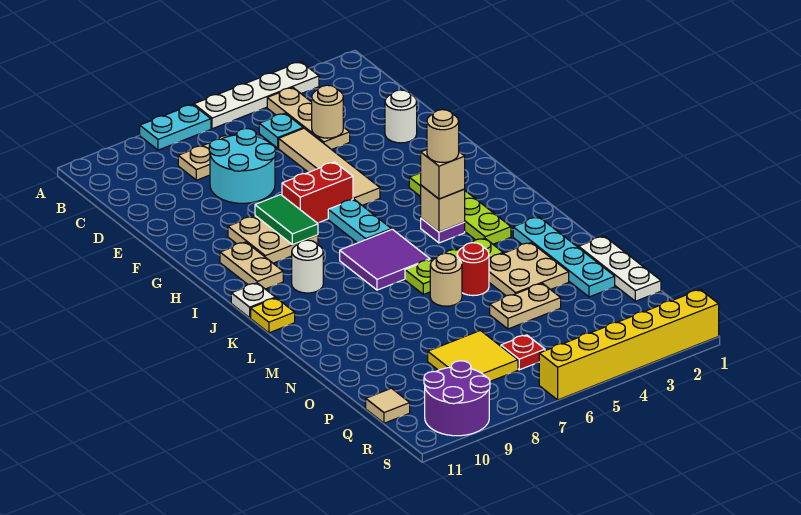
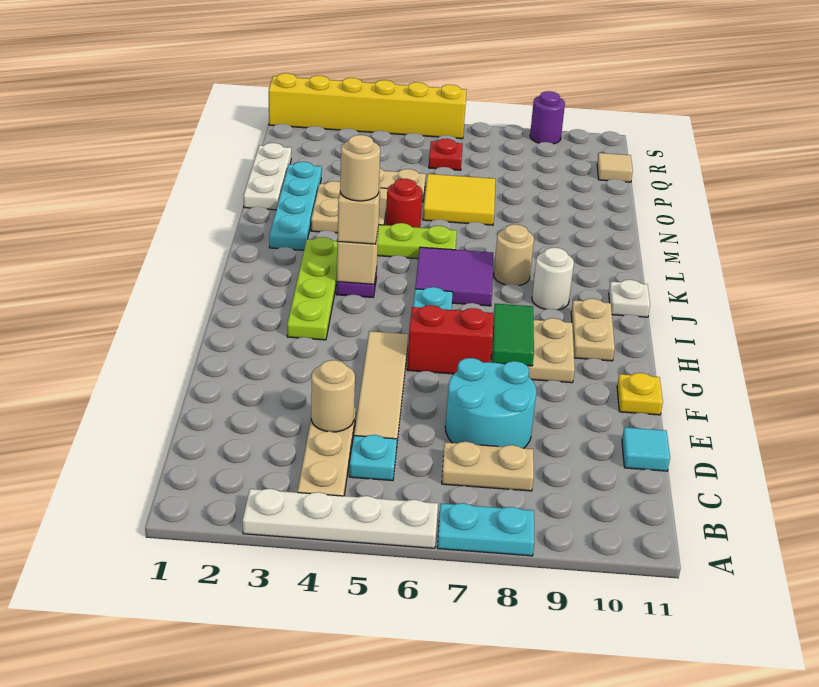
none -> cyan 1x1 tile [622,427,670,471]
white 1x1 round brick [385,90,417,143] -> none
yellow 1x1 plate [251,298,295,333] -> yellow 1x1 plate moved to [617,373,663,415]
tan 1x1 round brick [430,253,462,306] -> tan 1x1 round brick moved to [494,224,534,286]
yellow 2x2 tile [428,331,518,381] -> yellow 2x2 tile moved to [423,174,495,225]
purple 2x2 round brick [424,361,490,436] -> purple 1x1 round brick [530,91,565,144]

